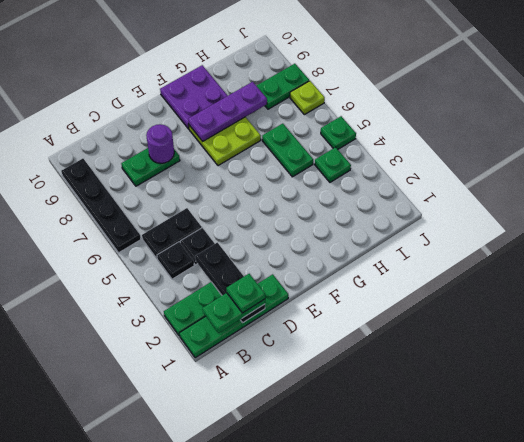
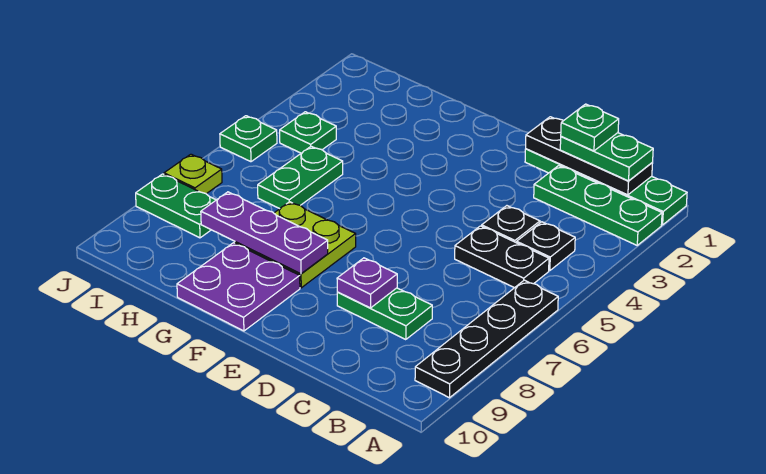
black 1x3 plate [195,243,265,322] -> black 1x3 plate turned to [526,117,653,195]
purple 1x1 round brick [146,124,174,163] -> purple 1x1 plate [337,258,397,308]

